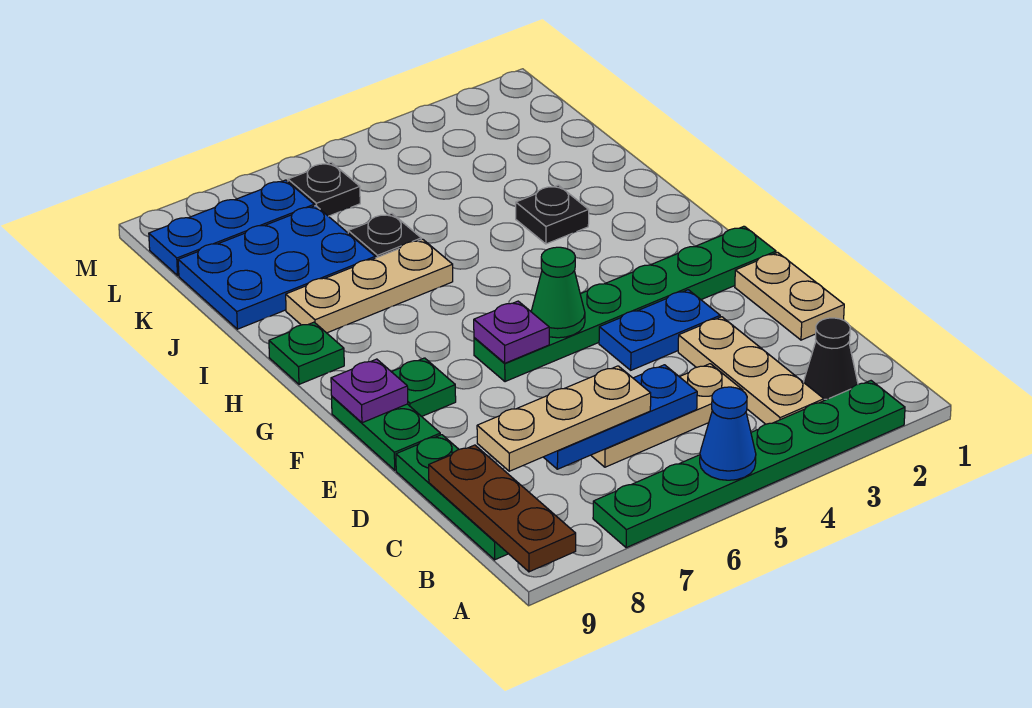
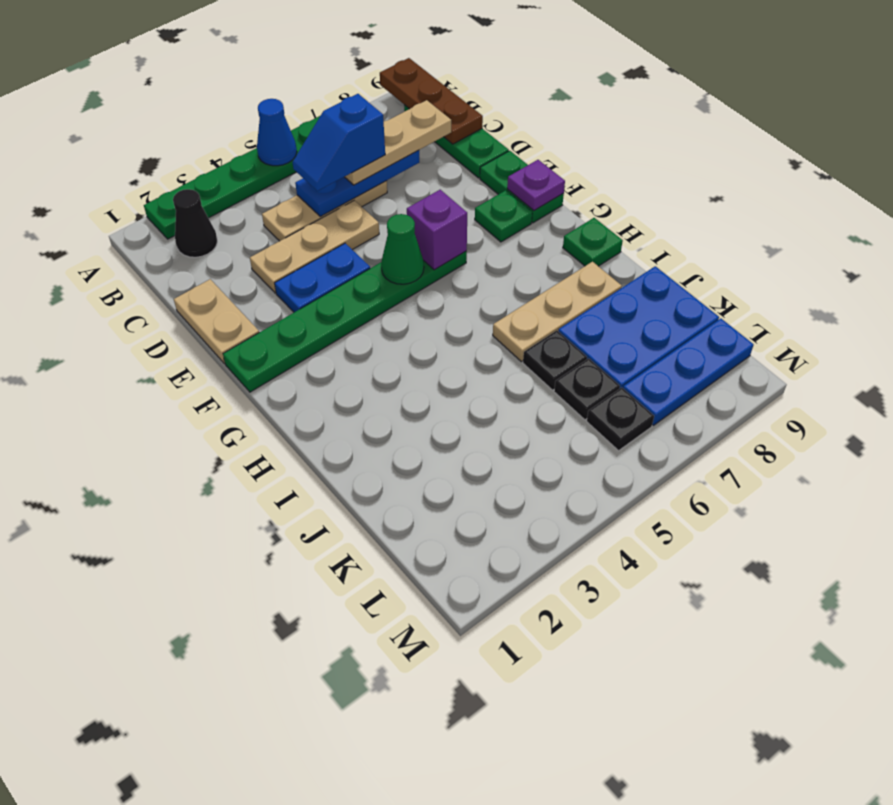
tan 1x3 plate [678,317,824,424] -> tan 1x3 plate turned to [250,200,379,293]
none -> blue 1x2 slope [293,94,385,191]
purple 1x1 plate [474,301,549,363] -> purple 1x1 brick [407,190,467,270]
black 1x1 plate [516,185,589,244] -> black 1x1 plate moved to [554,358,620,420]

